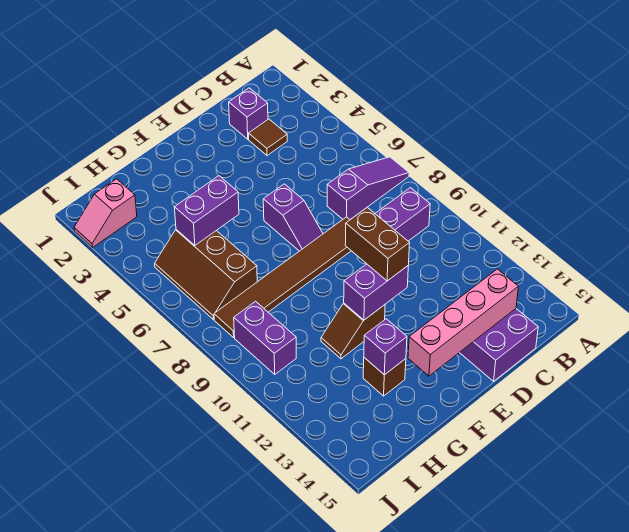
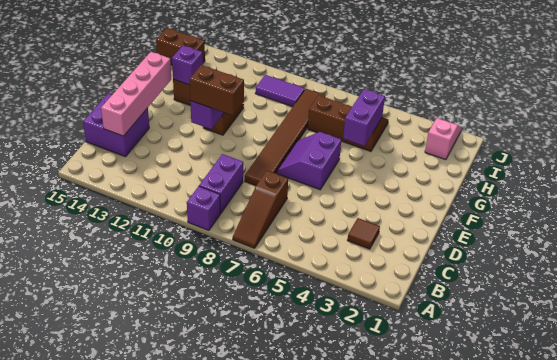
purple 1x3 slope [327,157,409,220] -> brown 1x3 slope [233,171,288,248]
purple 1x1 brick [229,88,268,139] -> purple 1x1 brick moved to [187,186,220,230]
purple 1x2 slope [263,184,323,251] -> purple 2x2 slope [277,132,341,190]
purple 1x2 brick [234,301,296,374] -> purple 1x2 tile [255,75,305,107]
none -> brown 1x2 brick [156,28,205,65]

